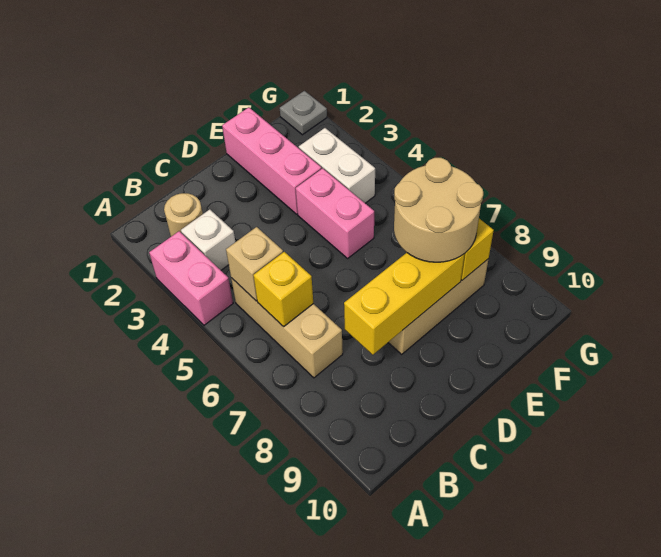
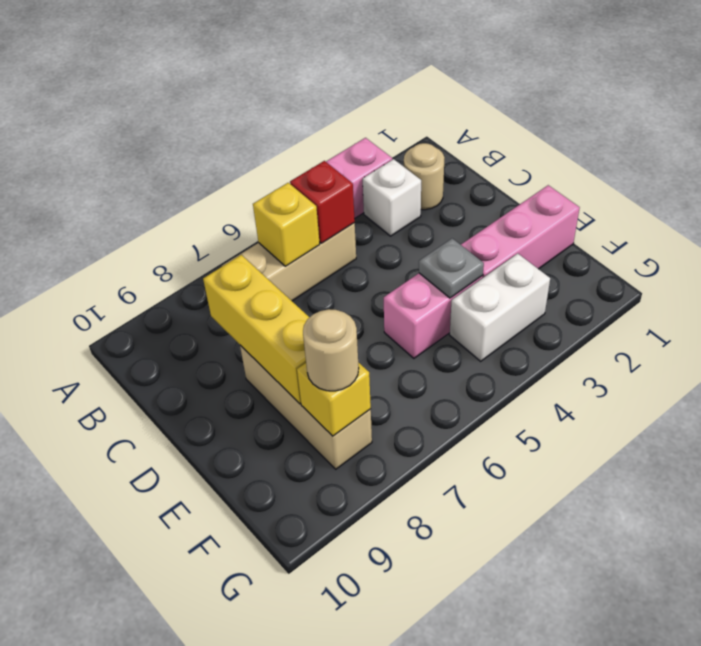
tan 1x1 brick [226,227,283,301] -> red 1x1 brick [290,161,355,243]
tan 2x2 round brick [394,158,483,262] -> tan 1x1 round brick [303,309,359,391]
grey 1x1 plate [280,91,327,135] -> grey 1x1 plate moved to [419,238,484,298]

